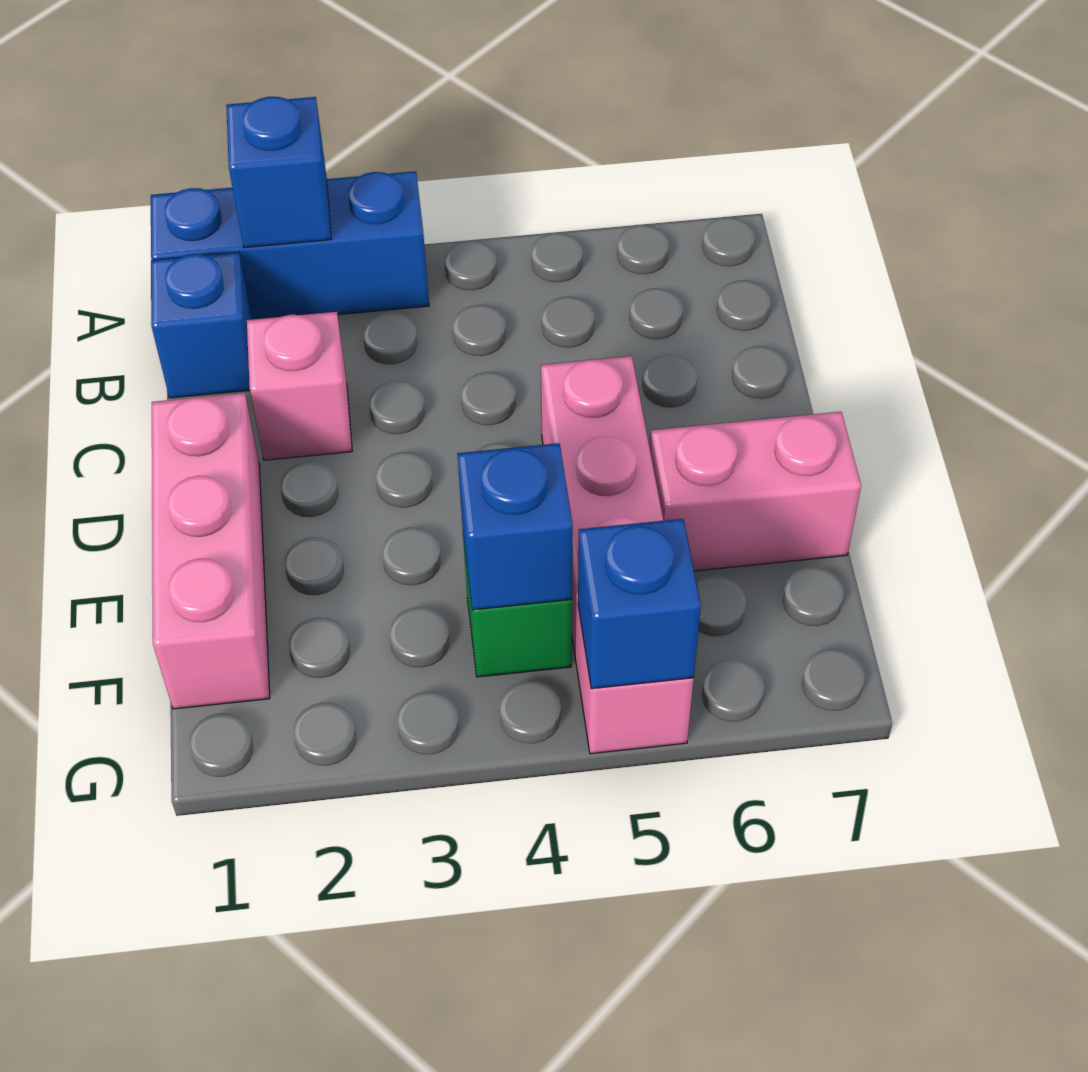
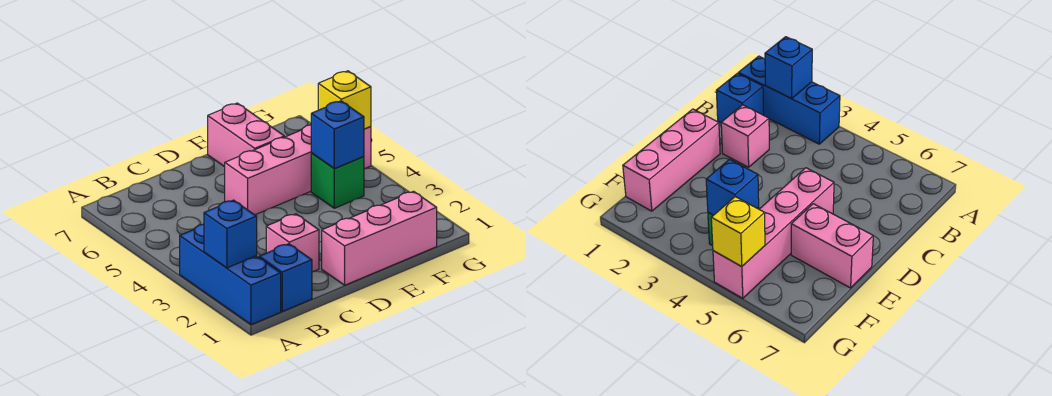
blue 1x1 brick [578,519,701,689] -> yellow 1x1 brick [318,71,371,129]

